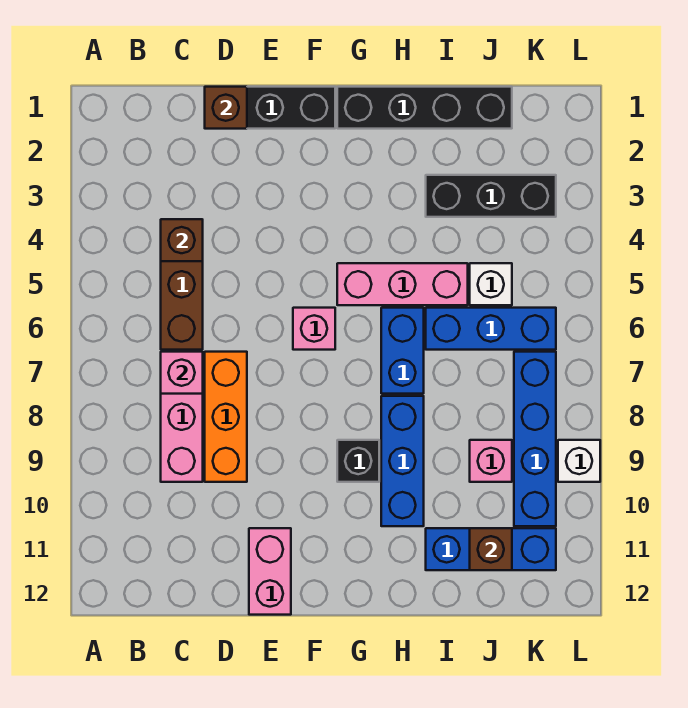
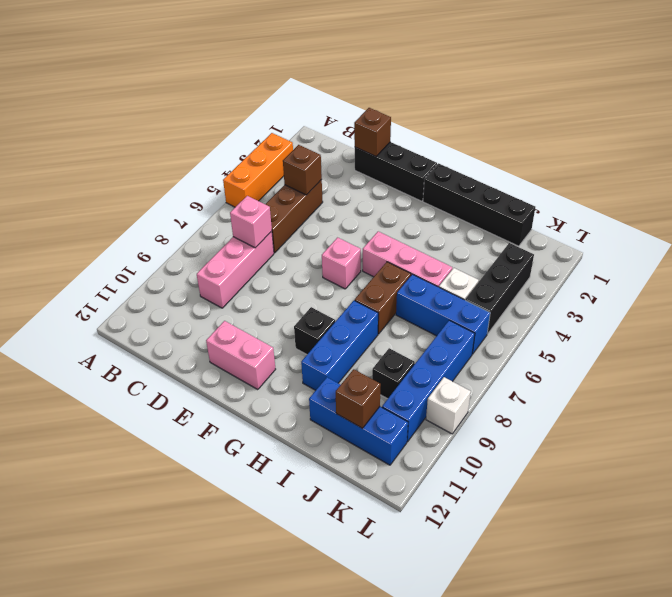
orange 1x3 brick [205,352,247,482] -> orange 1x3 brick moved to [223,133,293,207]
pink 1x2 brick [249,528,291,615] -> pink 1x2 brick turned to [206,321,276,390]
blue 1x2 brick [381,308,424,394] -> brown 1x2 brick [355,262,411,334]
black 1x3 brick [426,175,556,217] -> black 1x3 brick turned to [465,243,534,334]
pink 1x1 brick [470,440,512,482] -> black 1x1 brick [372,348,415,399]

